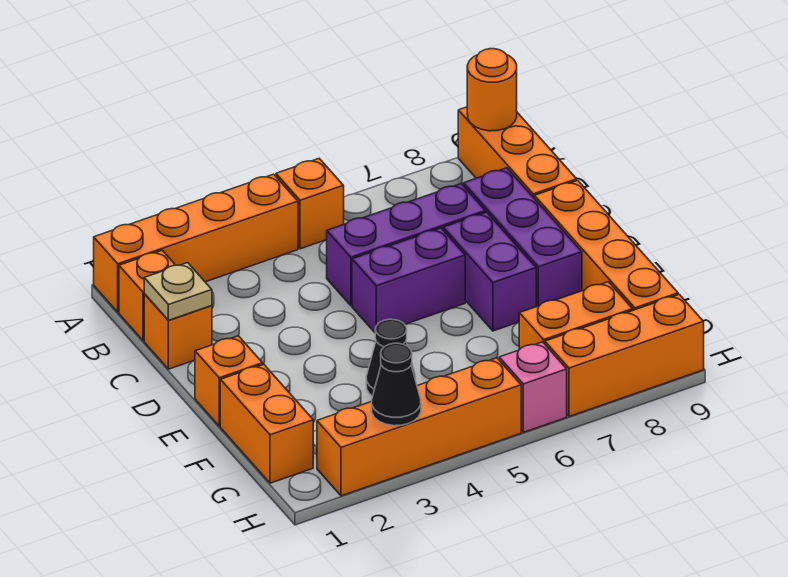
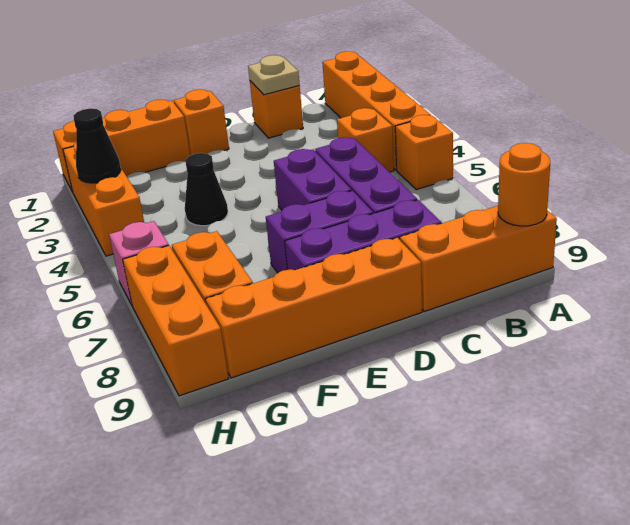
orange 1x1 brick [119,250,175,341] -> orange 1x1 brick moved to [337,108,394,172]
orange 1x2 brick [220,364,313,483] -> orange 1x3 brick [53,99,190,192]
orange 1x4 brick [317,358,521,496] -> orange 1x3 brick [63,143,144,256]

